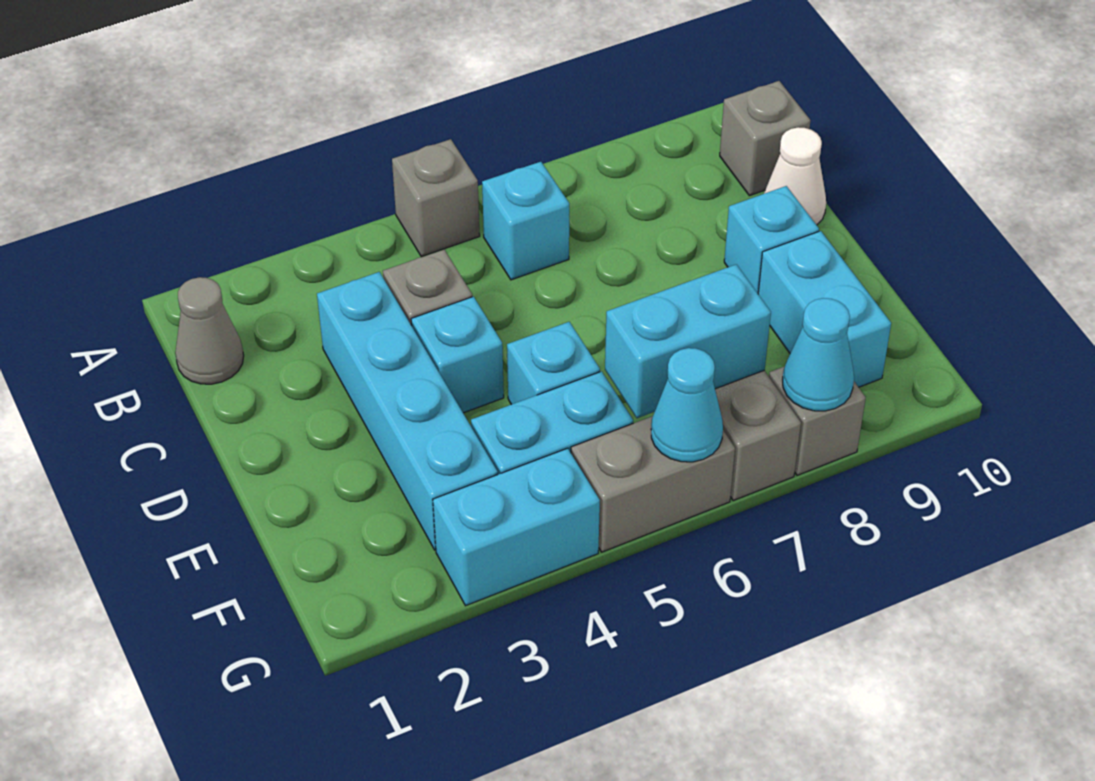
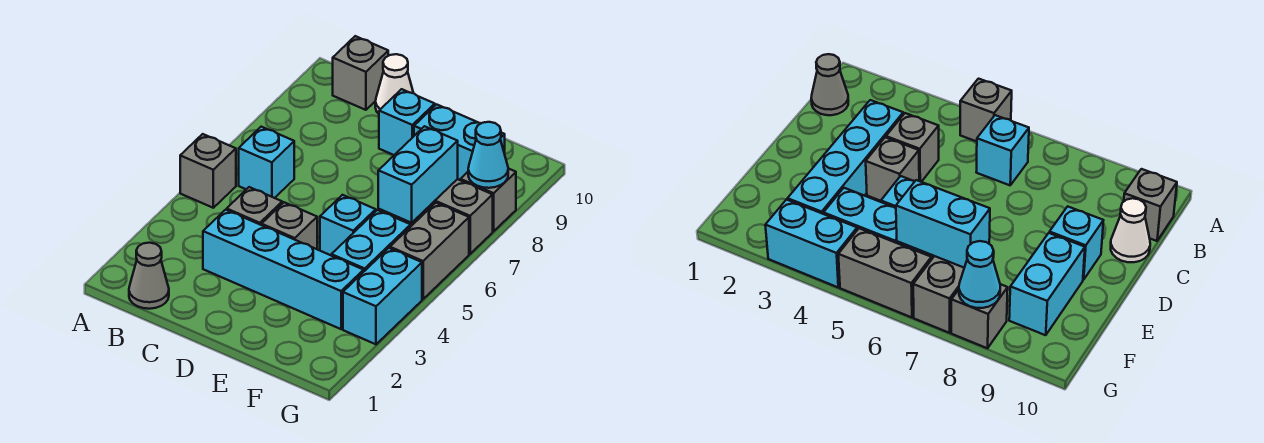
cyan 1x1 brick [411,297,504,413] -> grey 1x1 brick [262,202,317,249]
cyan 1x1 cone [651,348,723,462] -> none

